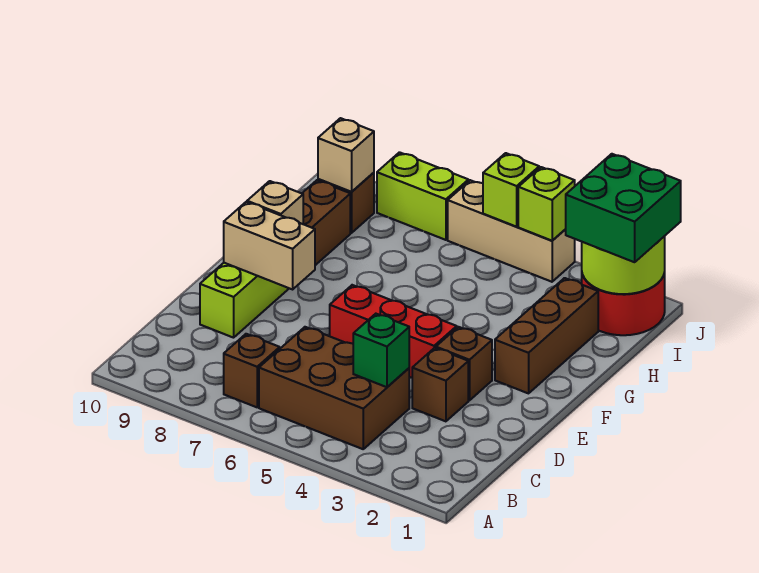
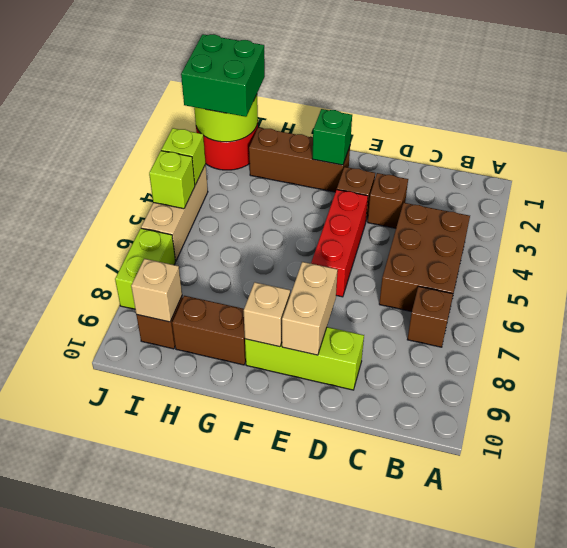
green 1x1 brick [353,314,409,387] -> green 1x1 brick moved to [312,109,352,165]

